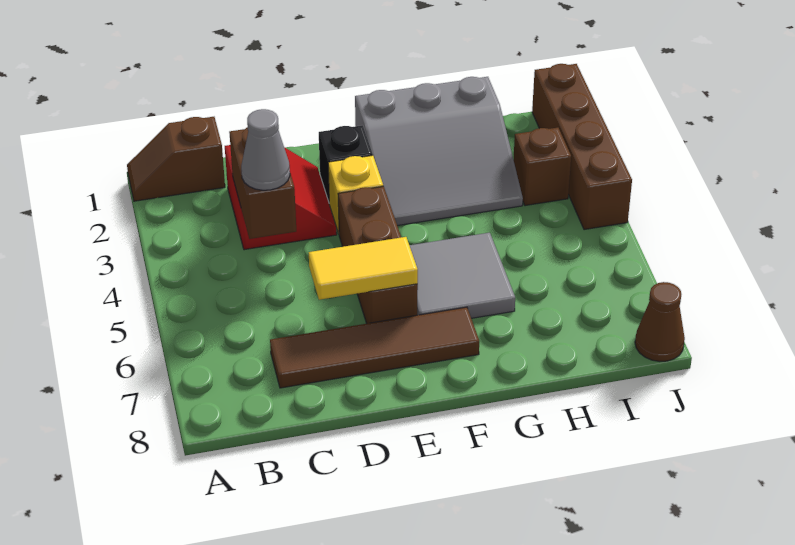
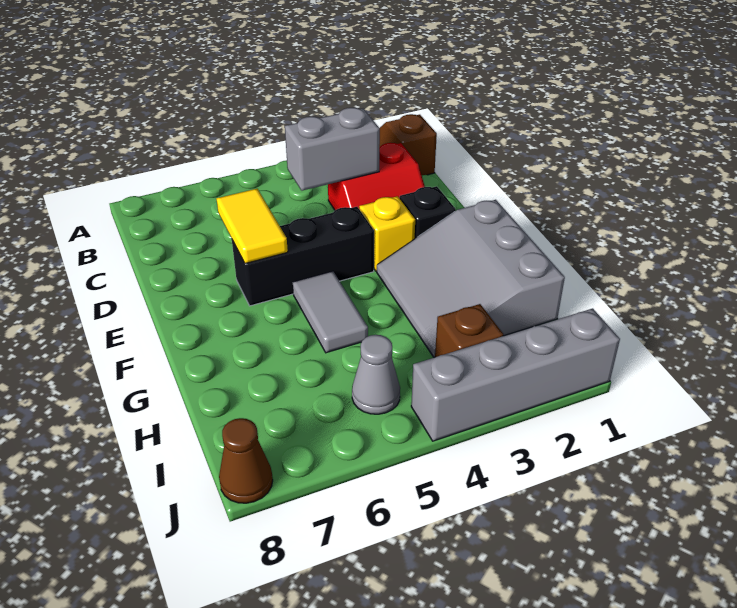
brown 1x2 brick [229,127,296,239] -> grey 1x2 brick [285,108,380,191]
grey 1x1 cone [241,109,290,190] -> grey 1x1 cone moved to [352,335,400,414]
brown 1x4 tile [270,307,479,388] -> none
brown 1x3 brick [338,186,418,323] -> black 1x3 brick [232,207,374,306]
grey 2x2 tile [410,233,515,318] -> grey 1x2 tile [293,271,368,353]
brown 1x4 brick [532,64,632,230] -> grey 1x4 brick [411,308,620,441]

